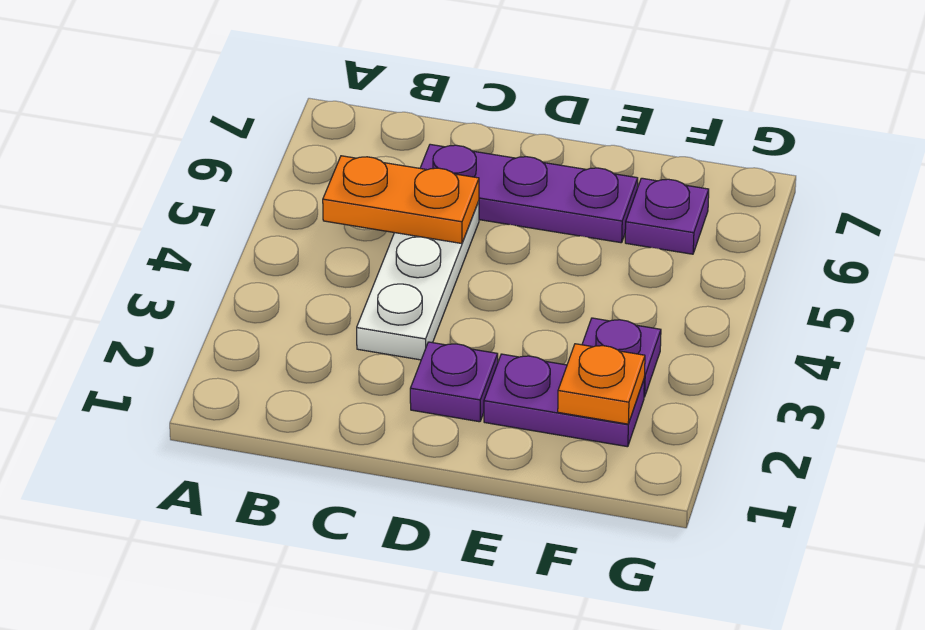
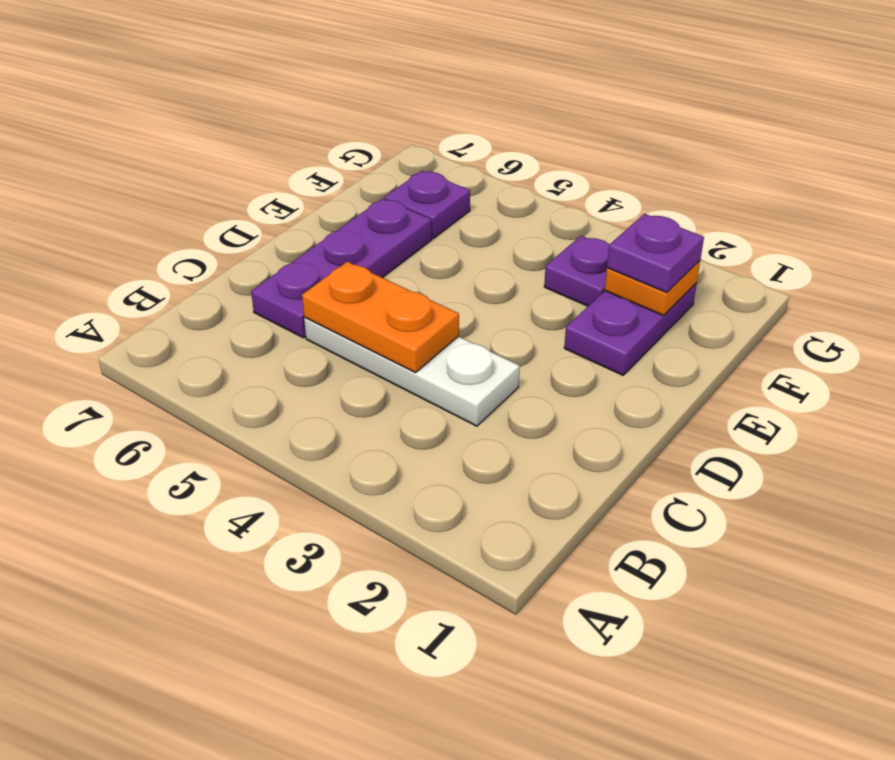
orange 1x2 plate [323,156,479,244] -> orange 1x2 plate turned to [302,262,459,373]
purple 1x1 plate [410,342,498,422] -> purple 1x1 plate moved to [607,214,704,292]

